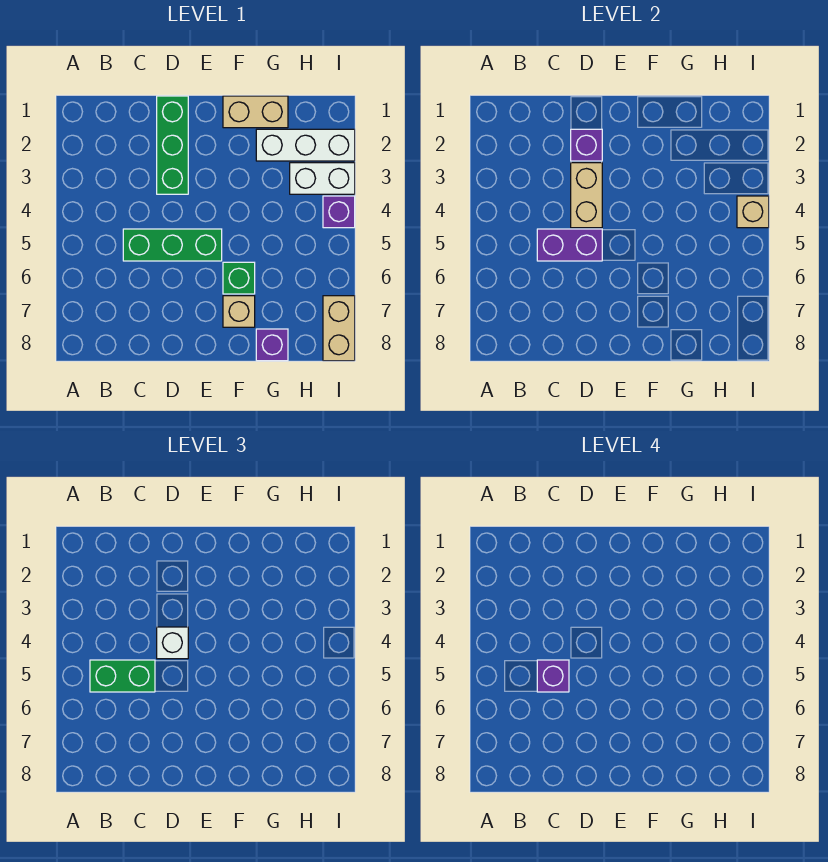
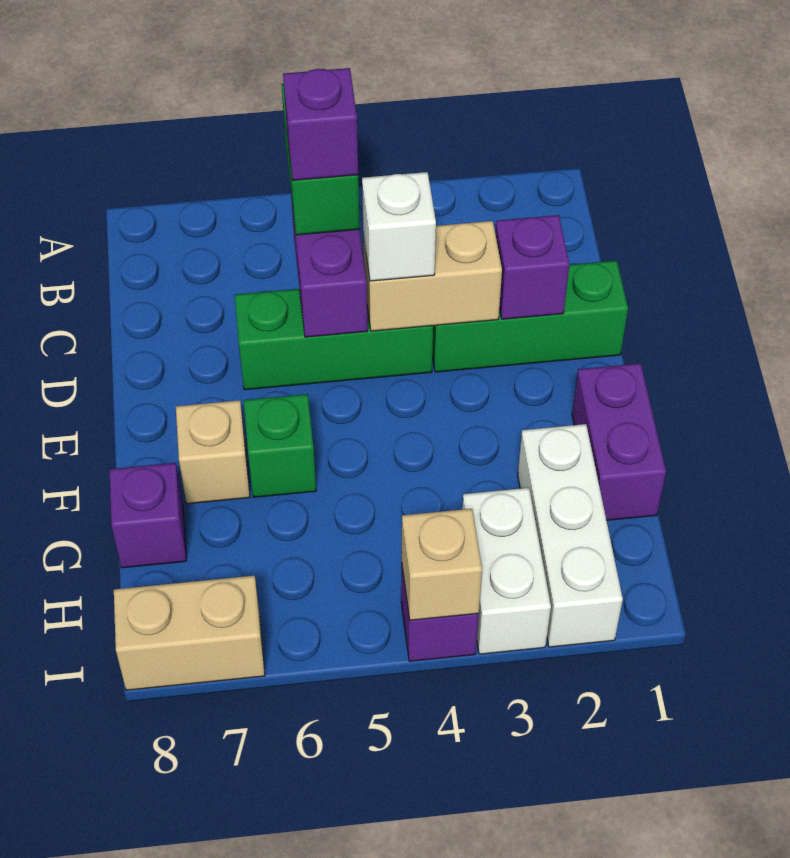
green 1x3 brick [123,229,222,261] -> green 1x3 brick turned to [235,289,433,390]
tan 1x2 brick [223,96,288,128] -> purple 1x2 brick [572,363,666,520]

